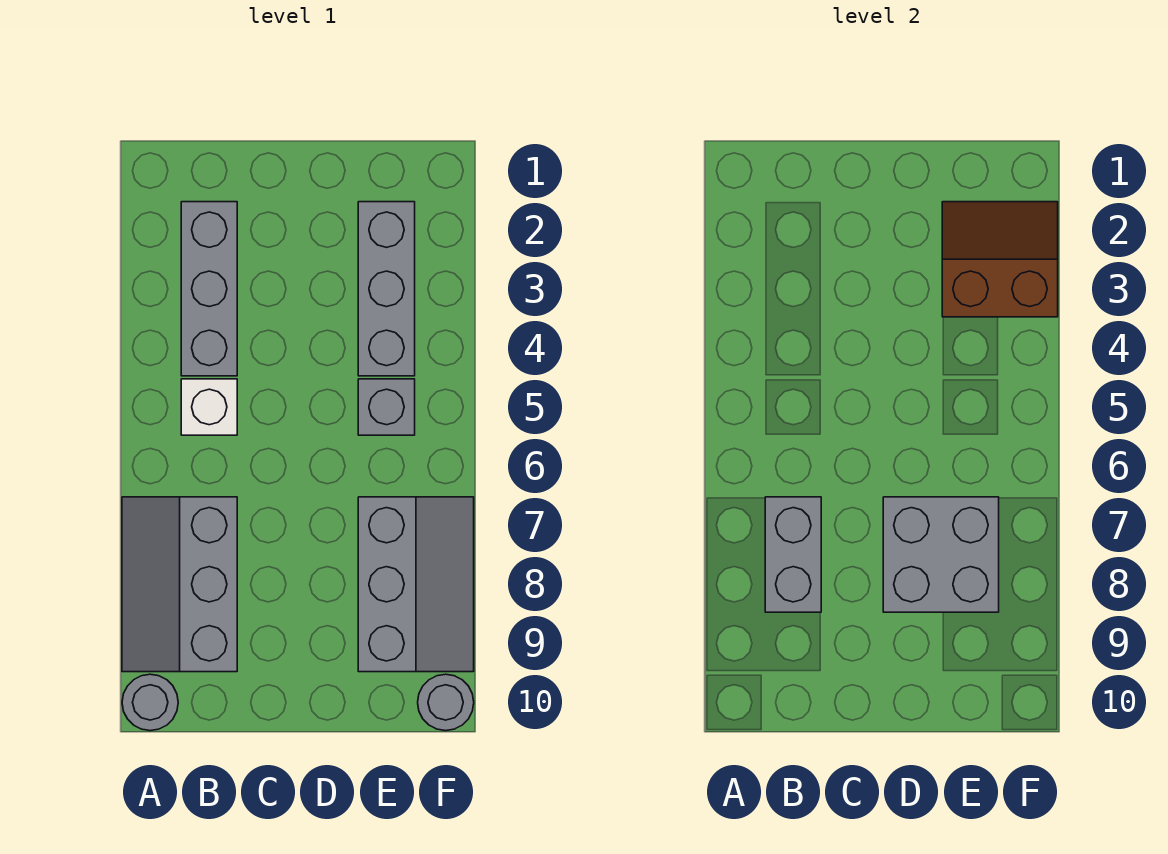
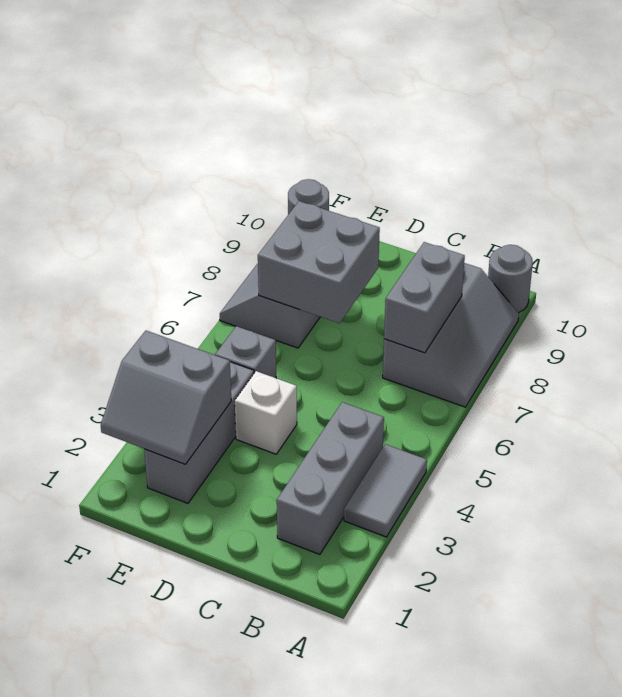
none -> grey 1x2 tile [344,444,427,537]
white 1x1 brick [181,379,237,435] -> white 1x1 brick moved to [235,371,297,454]
brown 2x2 slope [942,202,1058,317] -> grey 2x2 slope [101,331,231,464]

